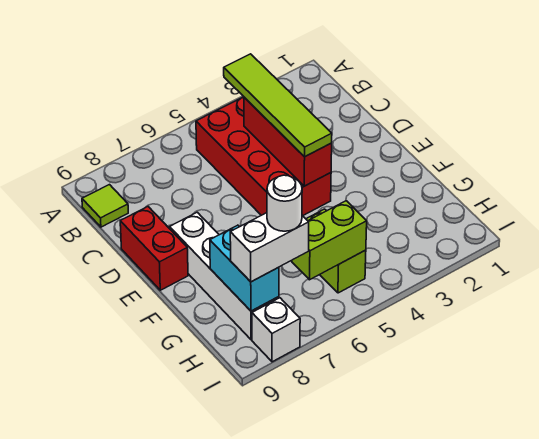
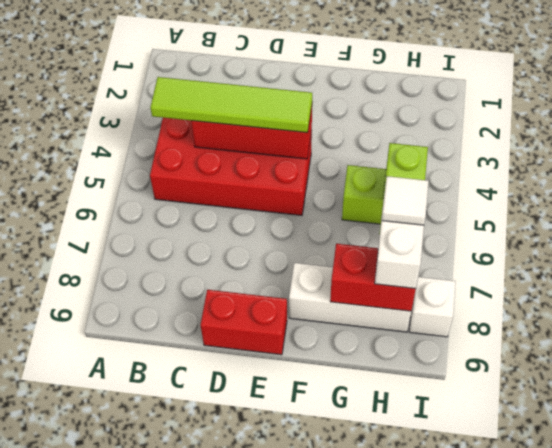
lime 1x1 tile [82,185,128,227] -> none
white 1x4 brick [170,212,279,340] -> white 1x3 brick [289,263,411,332]
cyan 1x2 brick [210,225,279,311] -> red 1x2 brick [330,244,416,311]
white 1x1 round brick [267,175,302,231] -> white 1x1 tile [382,176,429,225]

